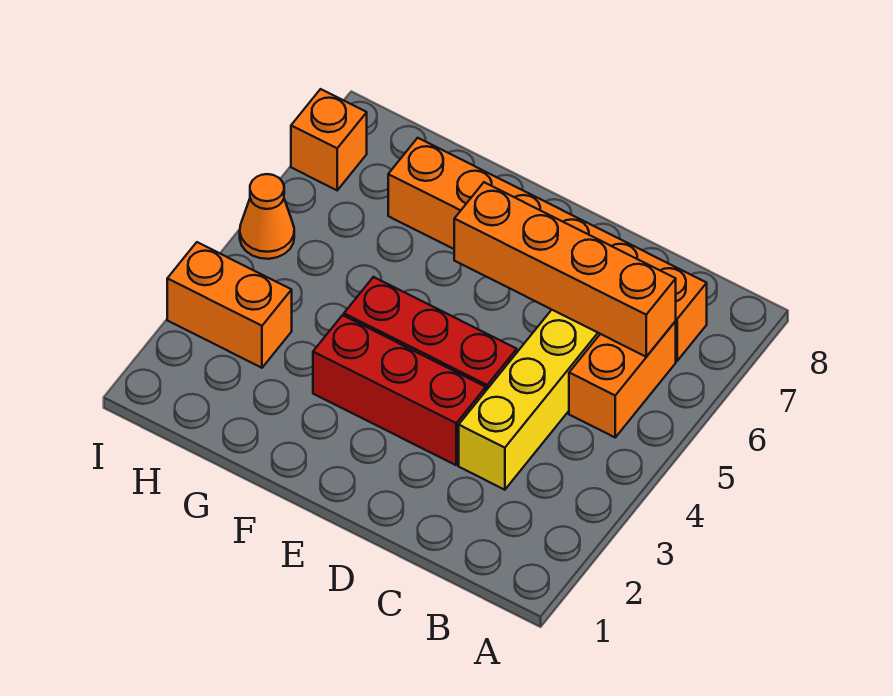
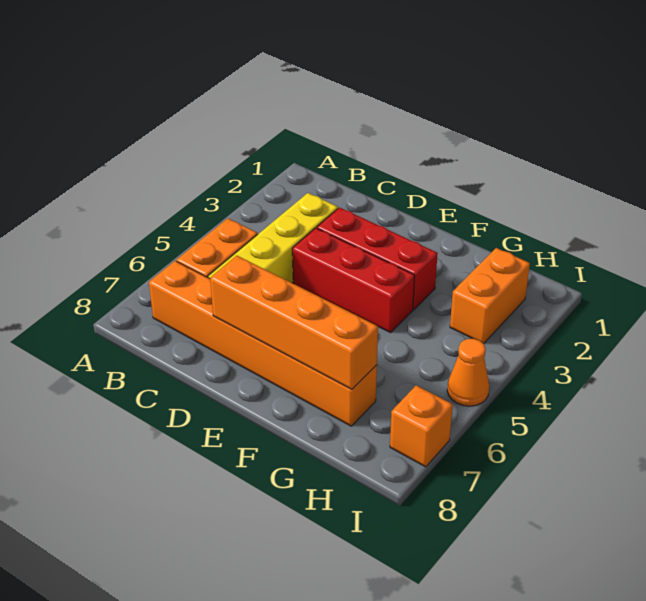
orange 1x4 brick [454,182,676,357] -> orange 1x4 brick moved to [210,256,378,390]
orange 1x2 brick [167,242,292,368] -> orange 1x2 brick turned to [450,248,530,344]

